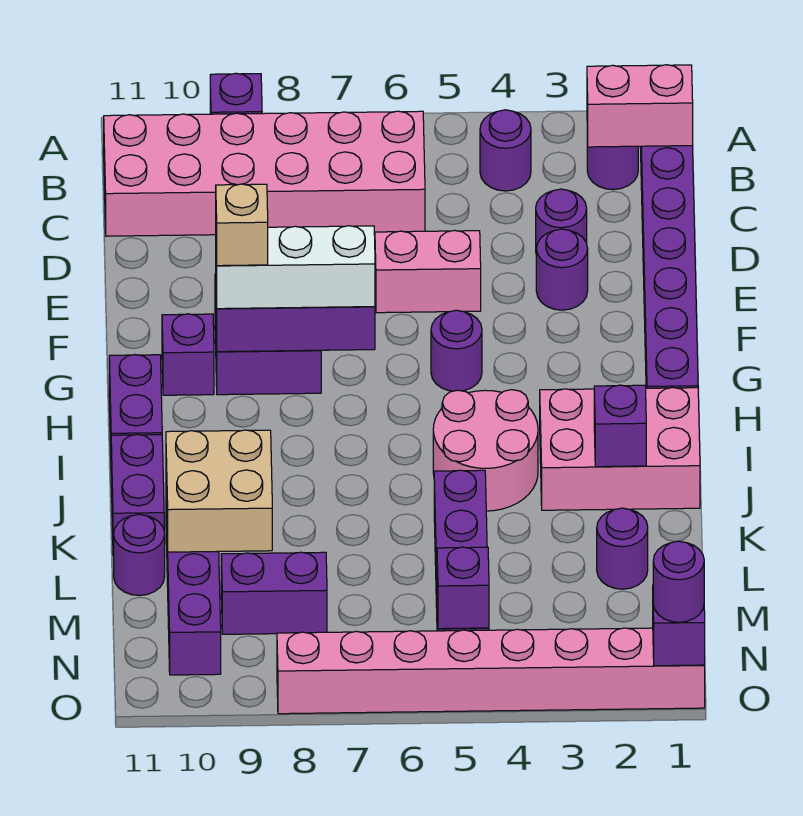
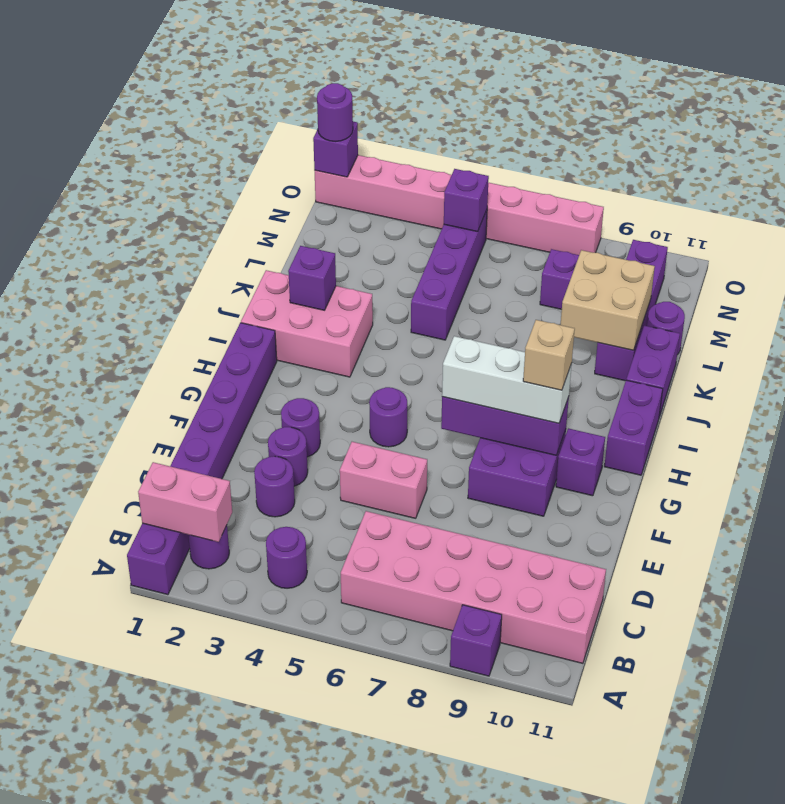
pink 2x2 round brick [433,390,538,511] -> none
purple 1x1 round brick [597,508,648,589] -> purple 1x1 round brick moved to [281,398,320,457]

